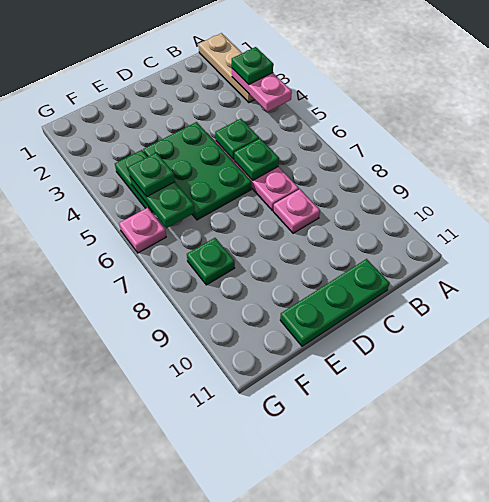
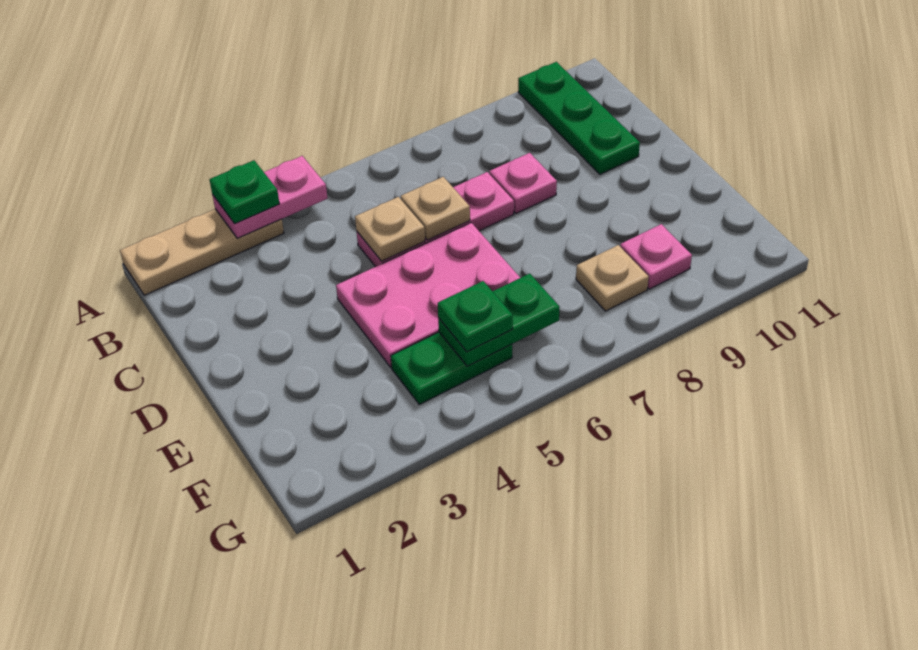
green 1x1 plate [215,119,259,159] -> tan 1x1 plate [355,197,425,261]
green 1x1 plate [234,139,279,180] -> tan 1x1 plate [401,177,470,240]
green 1x3 plate [280,259,390,346] -> green 1x3 plate moved to [518,62,640,174]
green 2x3 plate [143,122,251,220] -> pink 2x3 plate [336,223,520,367]
green 1x1 plate [187,238,235,285] -> tan 1x1 plate [576,245,649,311]
pink 1x1 plate [119,208,166,253] -> pink 1x1 plate moved to [620,224,692,289]

